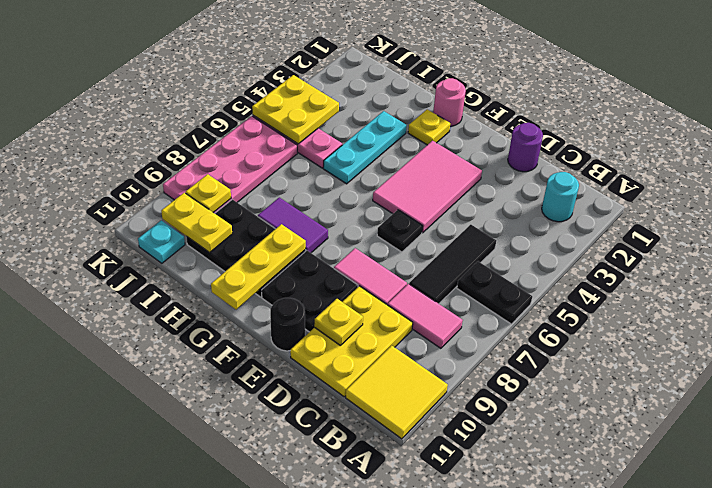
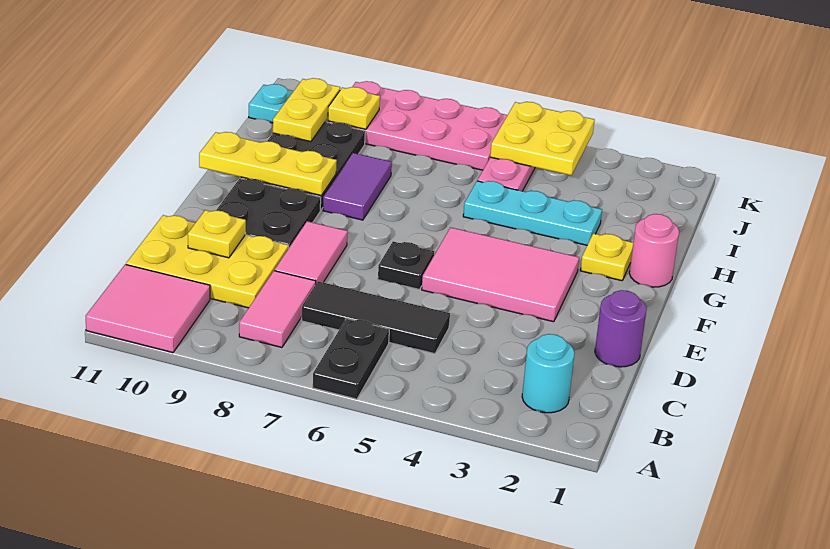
yellow 2x2 tile [346,346,448,439] -> pink 2x2 tile [86,264,210,353]
black 1x1 round brick [270,298,305,351] -> none

